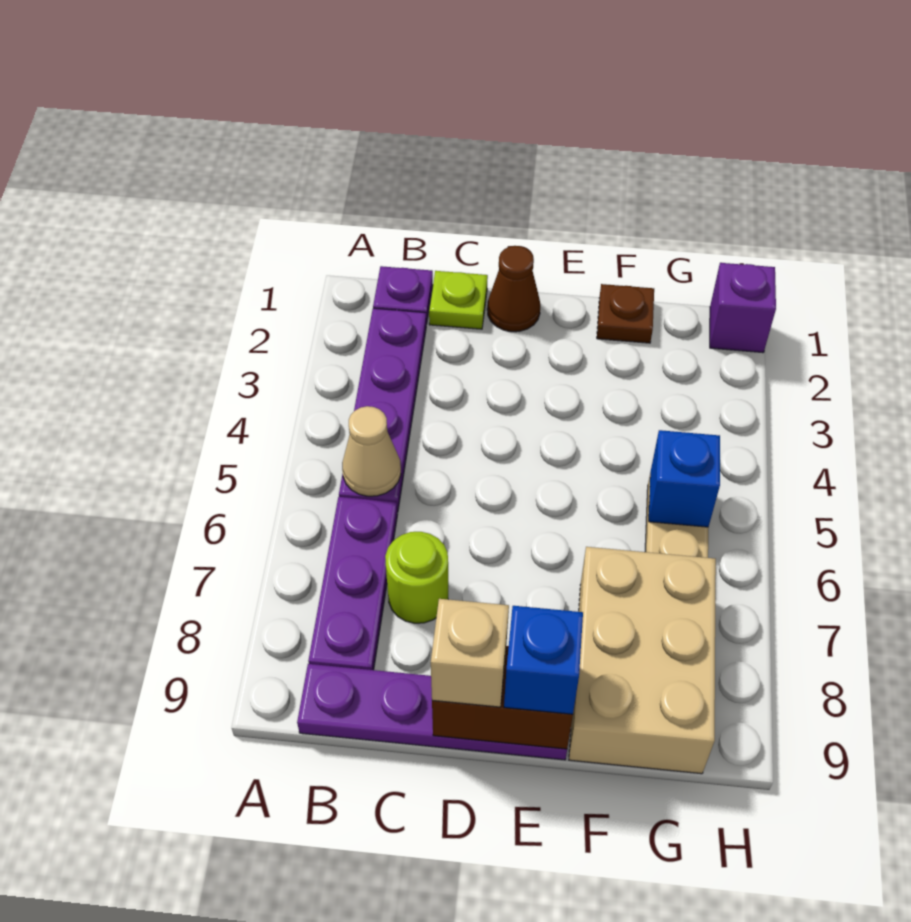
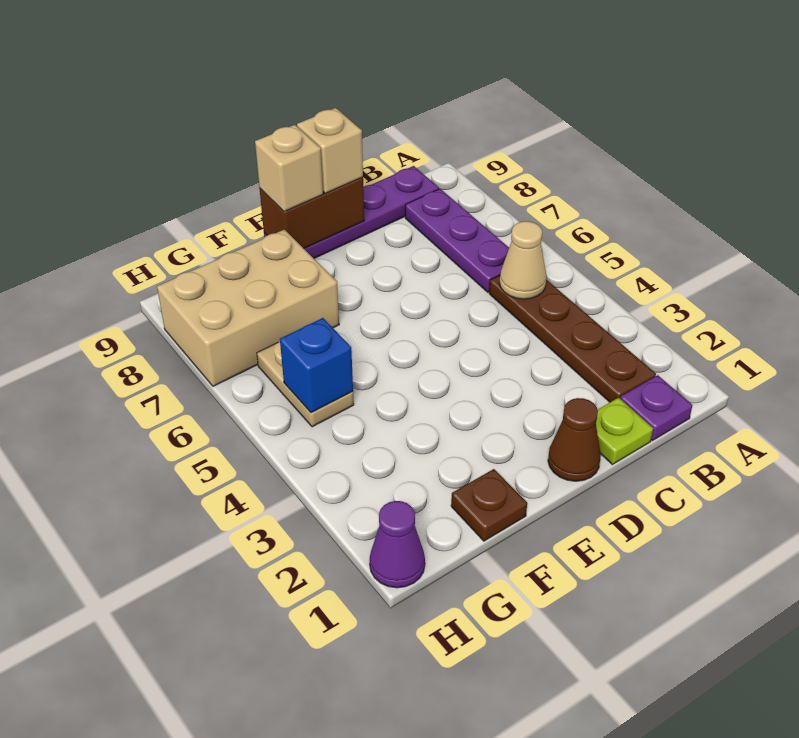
purple 1x4 plate [339,308,426,512] -> brown 1x4 plate [489,275,656,402]
lime 1x1 round brick [385,532,448,623] -> none
blue 1x1 brick [504,606,583,714] -> tan 1x1 brick [255,125,323,211]
tan 2x3 brick [569,547,716,774] -> tan 2x3 brick turned to [157,229,339,386]
purple 1x1 brick [710,263,776,353] -> purple 1x1 cone [370,501,425,588]

